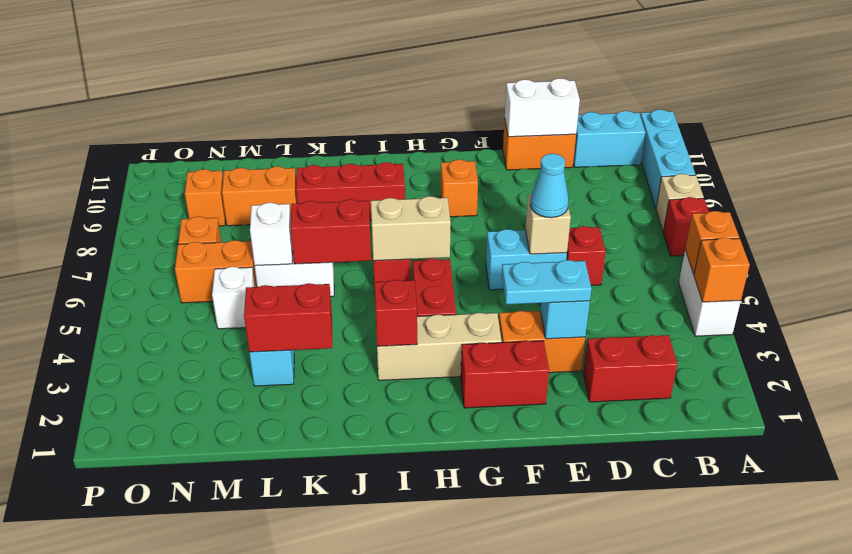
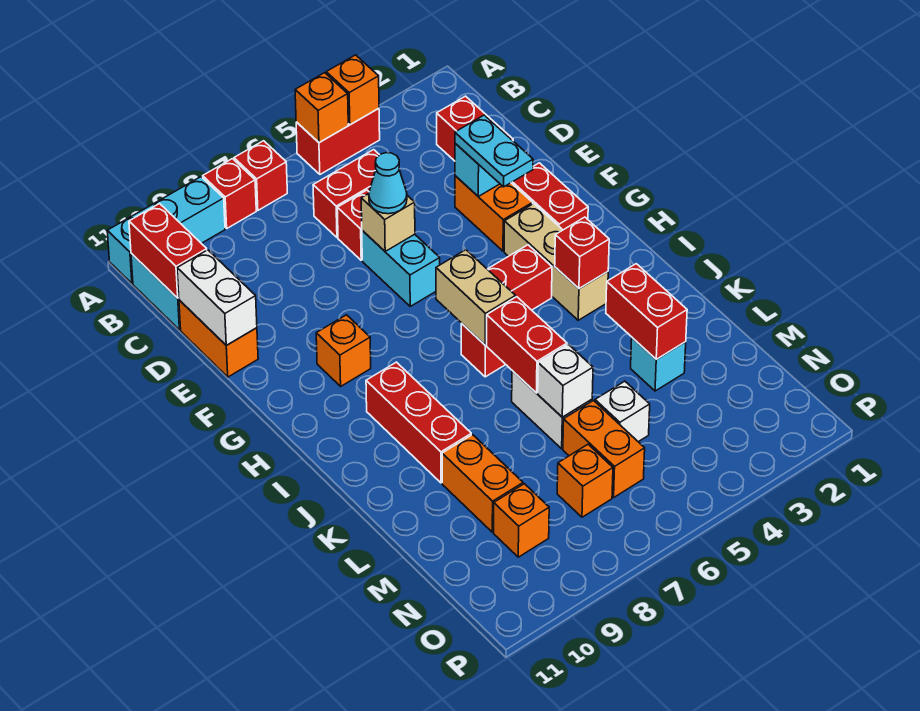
white 1x2 brick [679,250,741,336] -> red 1x2 brick [296,109,380,174]
tan 1x1 brick [656,174,704,231] -> red 1x1 brick [203,159,256,228]
none -> red 1x2 brick [129,204,207,298]
none -> red 1x2 brick [313,150,379,238]

